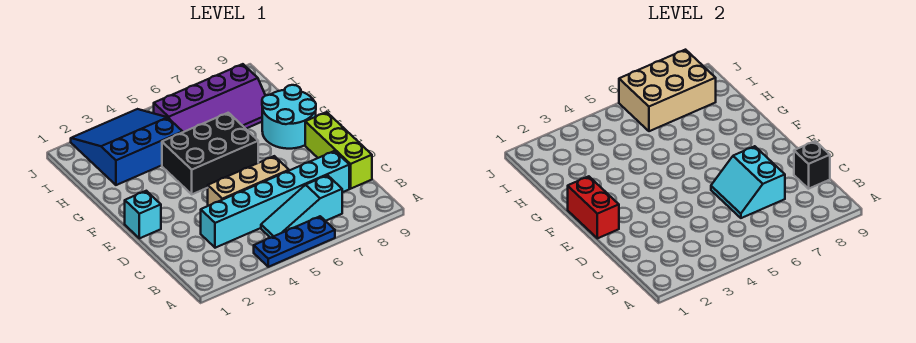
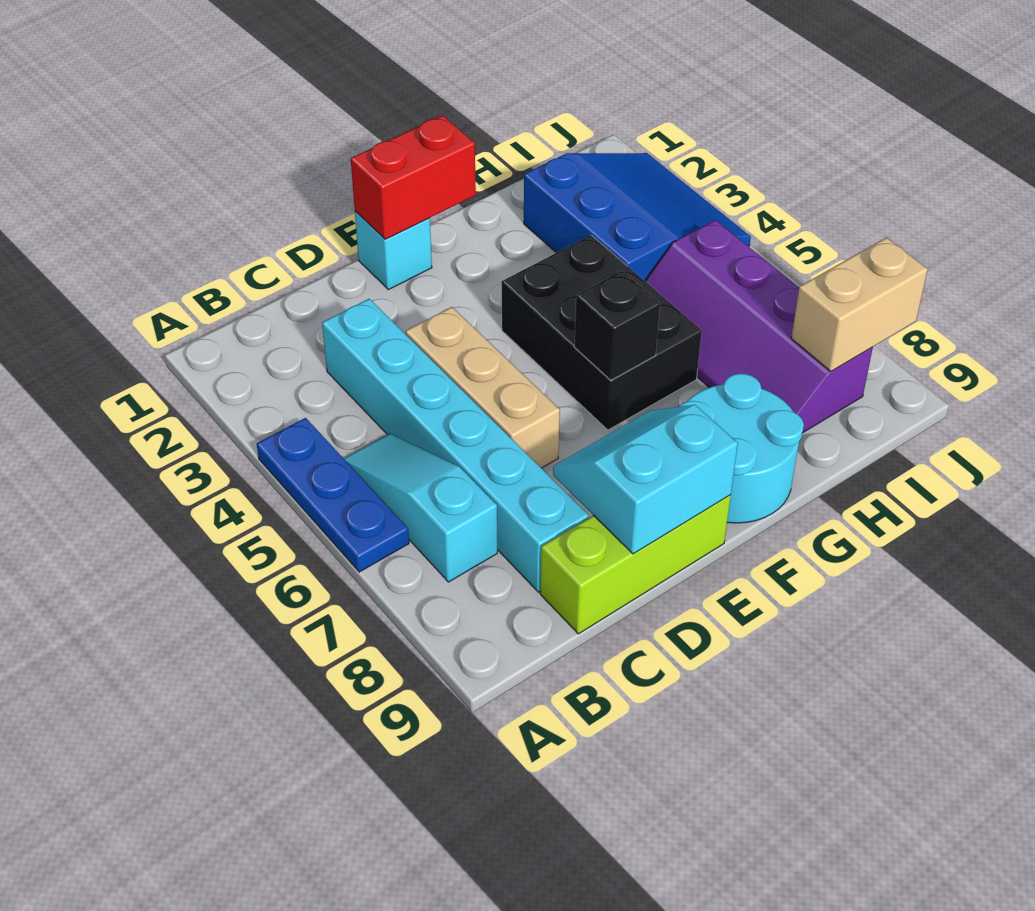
cyan 2x2 slope [711,146,785,218] -> cyan 2x2 slope moved to [553,405,738,554]
black 1x1 brick [794,141,830,189] -> black 1x1 brick moved to [574,271,660,380]
tan 2x3 brick [619,50,716,131] -> tan 1x2 brick [791,238,928,371]

